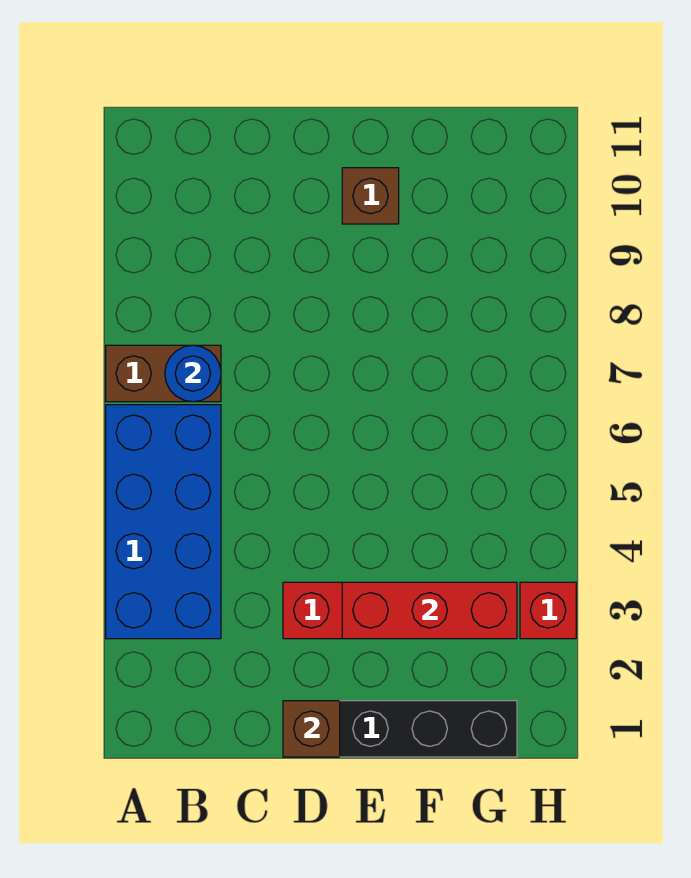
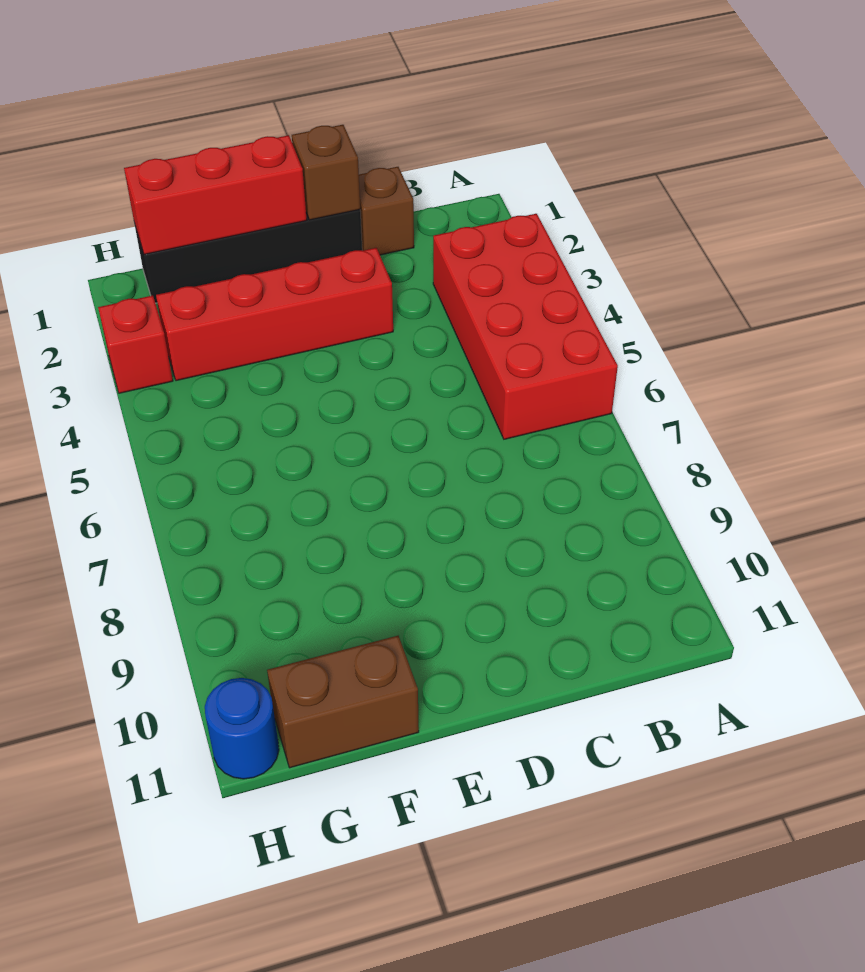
blue 2x4 brick [106,405,221,639] -> red 2x4 brick [433,214,618,439]
brown 1x2 brick [106,345,221,402] -> brown 1x2 brick moved to [267,636,419,768]
blue 1x1 round brick [165,345,221,402] -> blue 1x1 round brick moved to [205,678,279,779]
red 1x3 brick [342,582,517,639] -> red 1x3 brick moved to [124,135,307,254]
brown 1x1 brick [342,168,399,224] -> brown 1x1 brick moved to [359,167,414,255]

